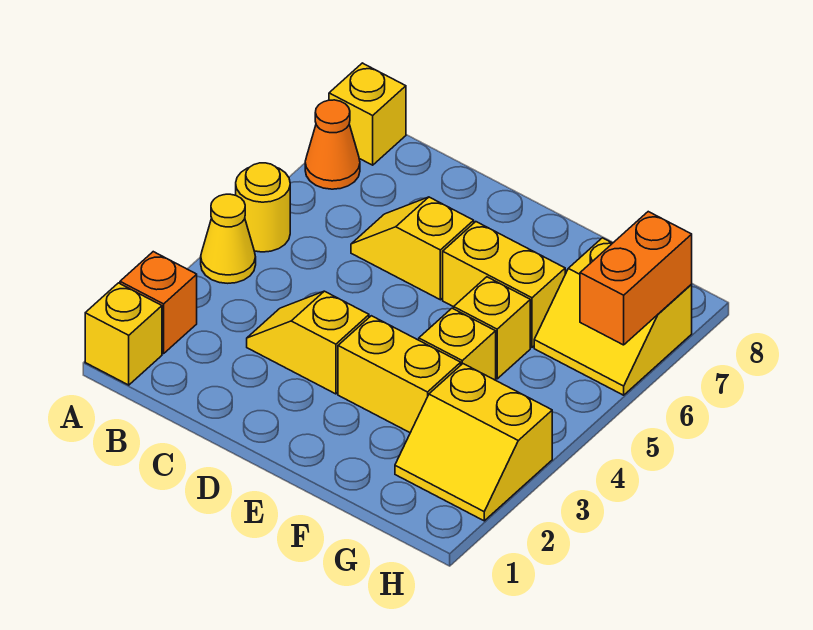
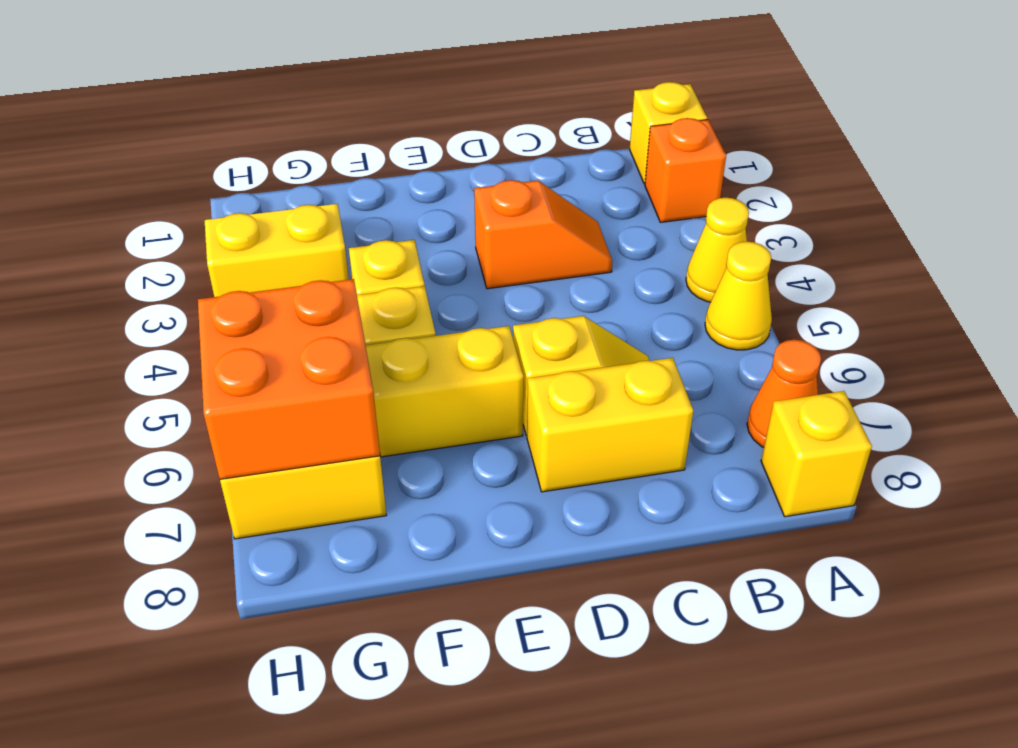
yellow 1x1 round brick [236,163,290,252] -> yellow 1x1 cone [705,242,772,350]
yellow 1x2 slope [247,291,369,394] -> orange 1x2 slope [474,180,612,289]
yellow 1x2 brick [338,316,461,433] -> yellow 1x2 brick moved to [527,358,693,492]
orange 1x2 brick [580,212,692,345] -> orange 2x2 brick [198,279,380,479]

